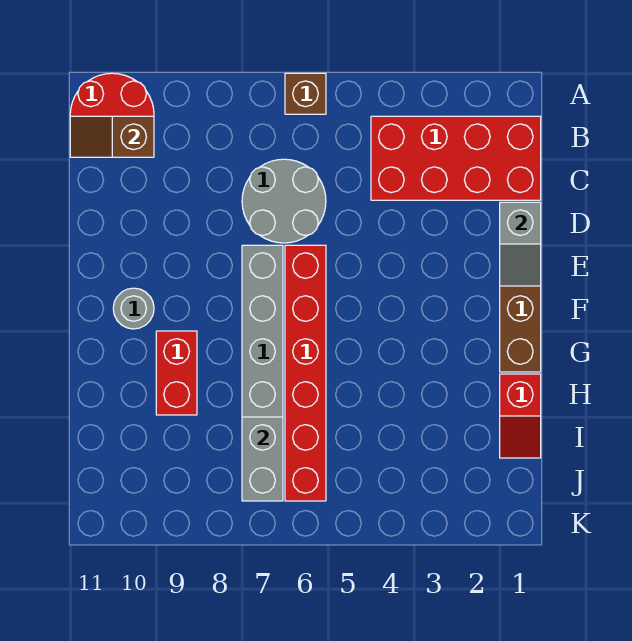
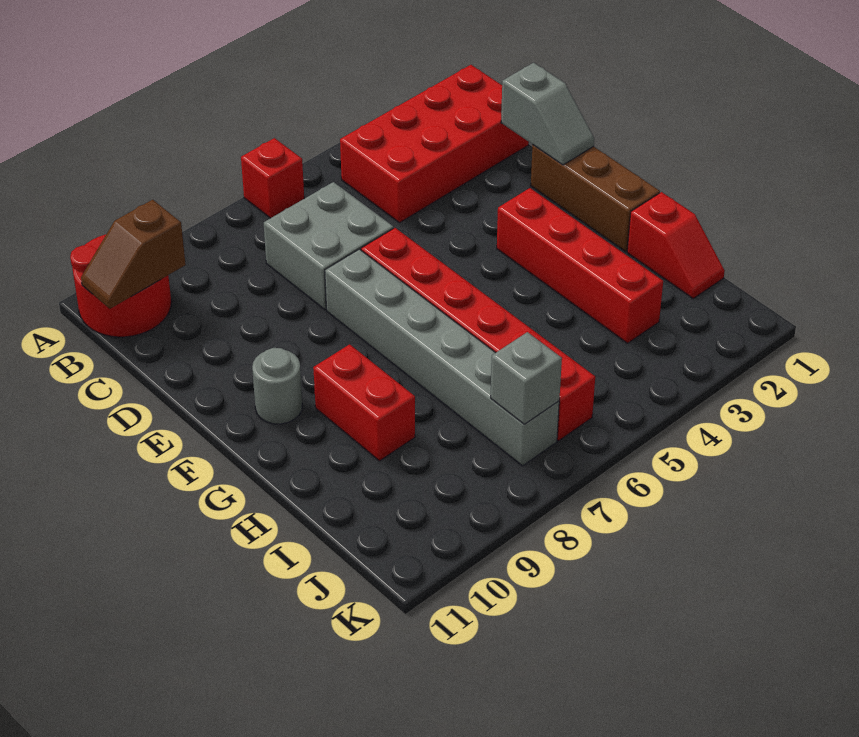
brown 1x1 brick [285,73,326,114] -> red 1x1 brick [241,138,304,218]
grey 2x2 round brick [242,159,326,243] -> grey 2x2 brick [264,182,394,310]
none -> red 1x4 brick [497,188,663,343]
grey 1x2 brick [242,417,283,501] -> grey 1x1 brick [491,332,562,424]

